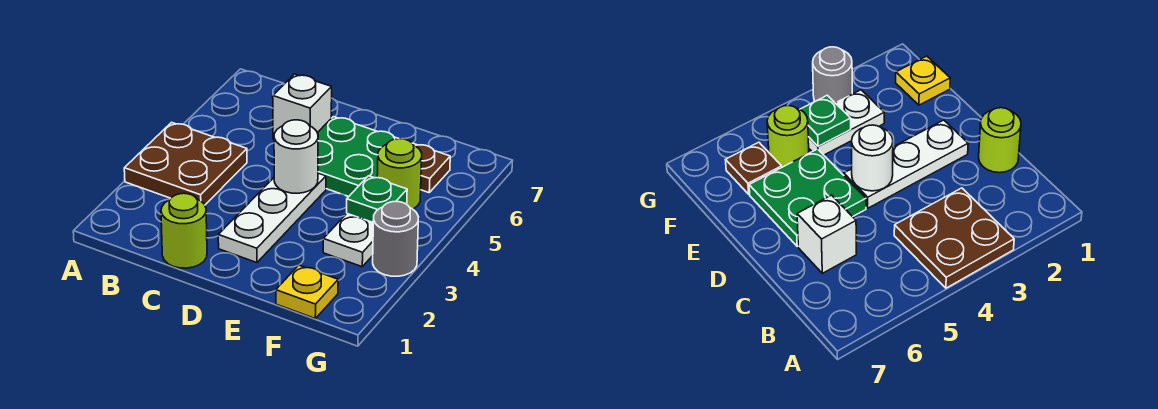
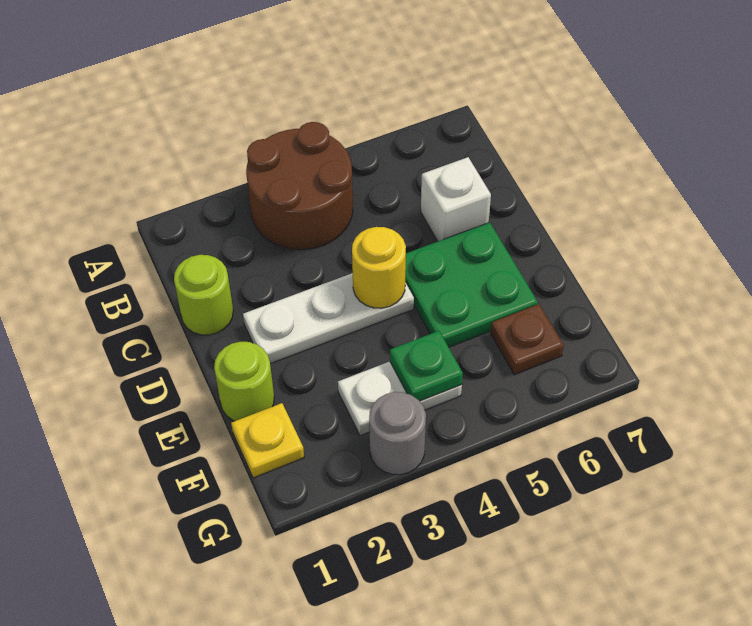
brown 2x2 plate [124,122,247,205] -> brown 2x2 round brick [246,122,353,250]
white 1x1 round brick [274,120,318,193] -> yellow 1x1 round brick [352,227,406,308]
lime 1x1 round brick [377,139,422,209] -> lime 1x1 round brick moved to [214,342,274,421]

